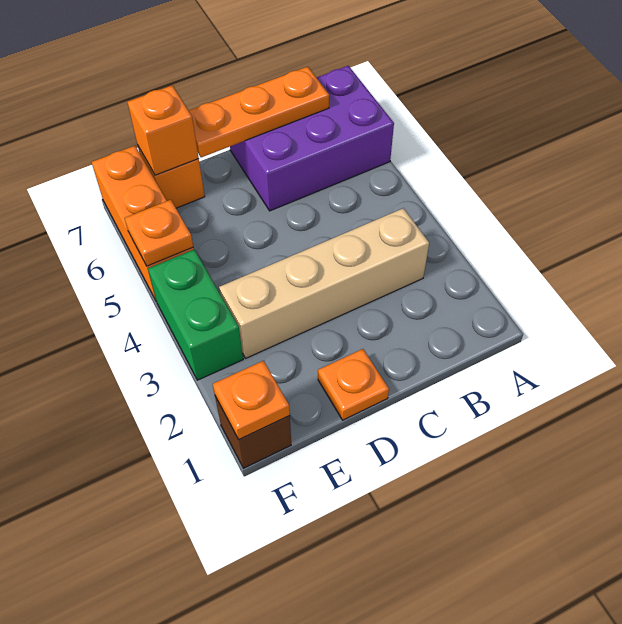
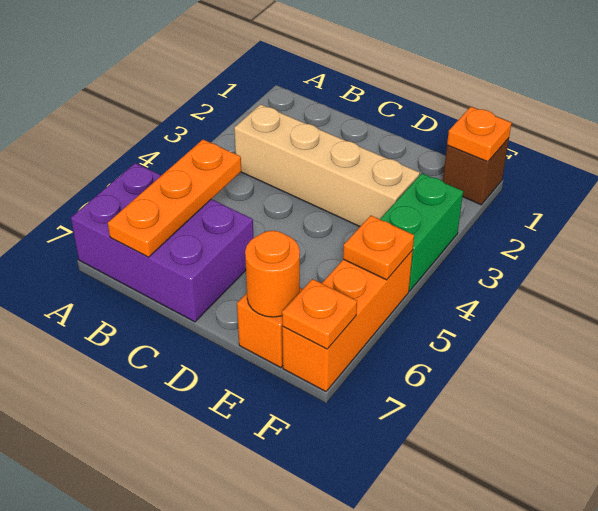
orange 1x3 plate [189,67,329,157] -> orange 1x3 plate turned to [108,140,241,257]
orange 1x1 plate [318,349,389,420] -> orange 1x1 plate moved to [282,279,357,349]
orange 1x1 brick [127,86,199,175] -> orange 1x1 round brick [245,231,300,317]

